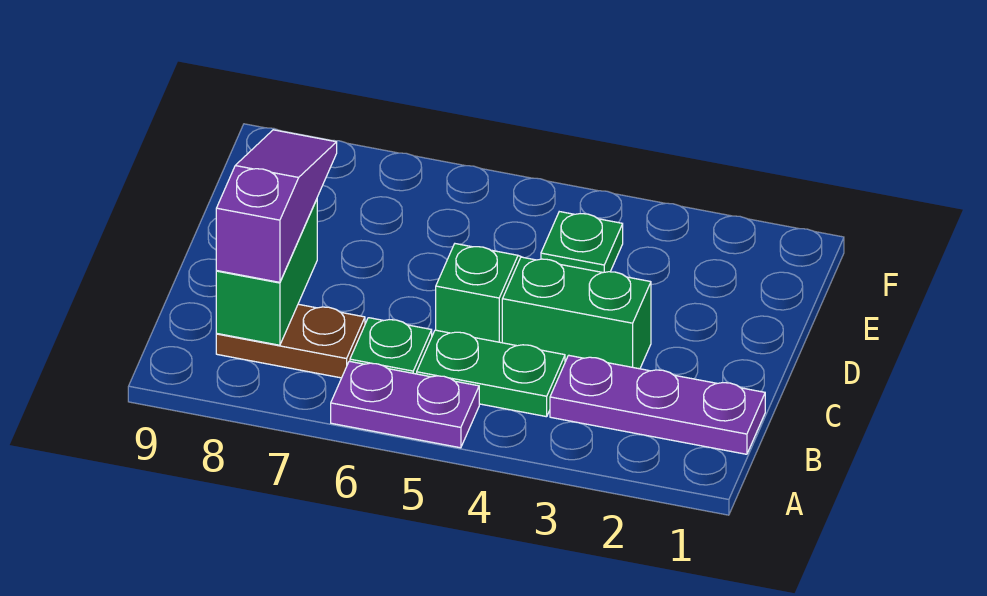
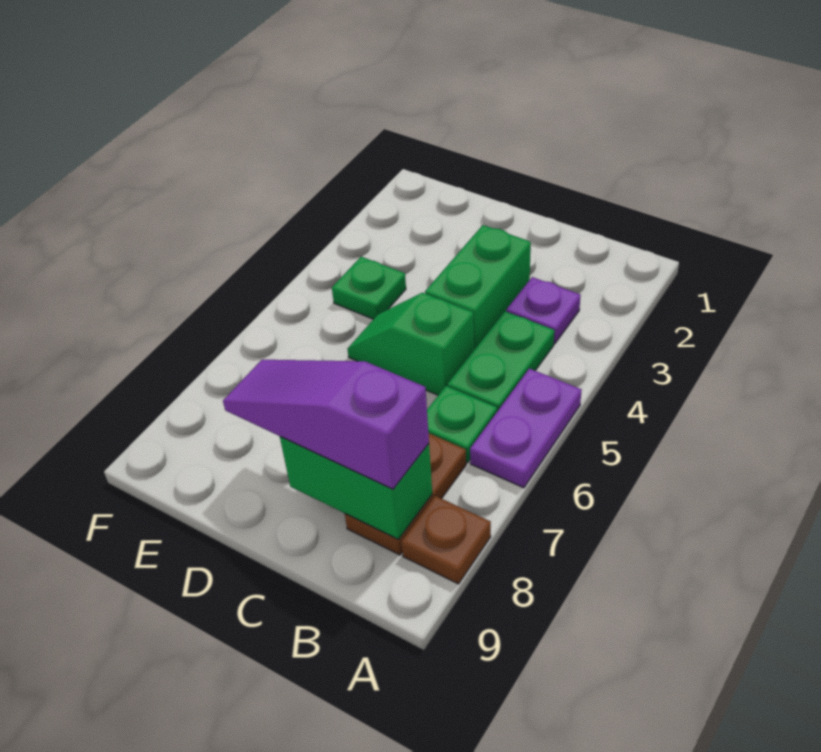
none -> brown 1x1 plate [401,496,491,584]
purple 1x3 plate [550,355,765,454] -> purple 1x1 plate [506,277,581,344]

